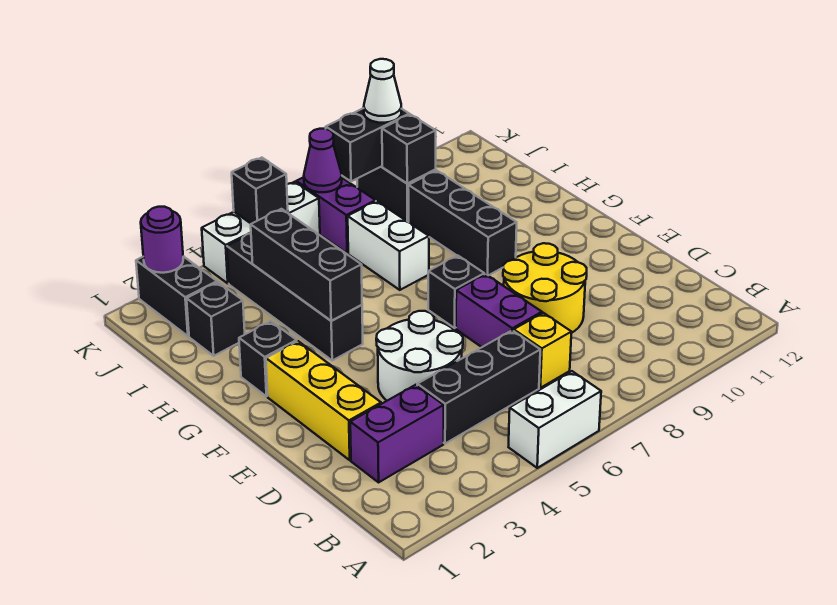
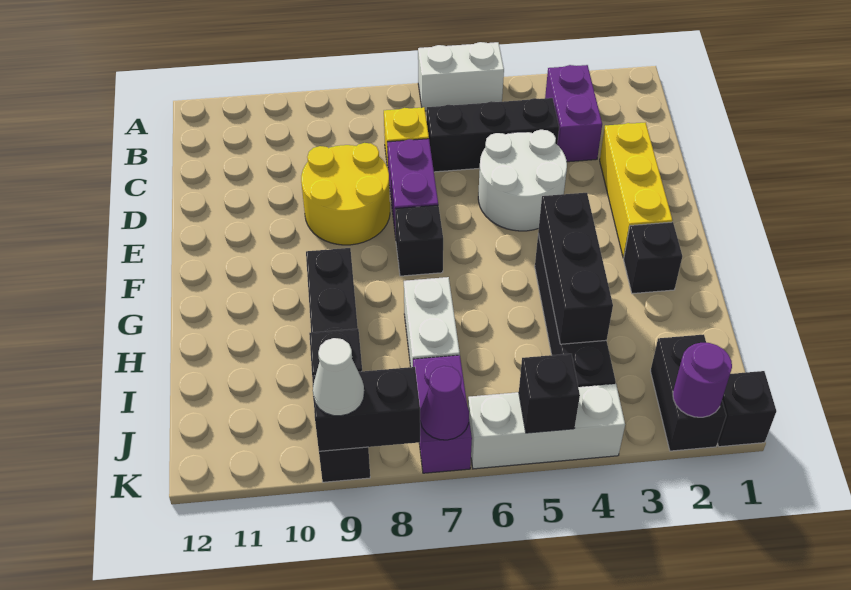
purple 1x2 brick [350,385,444,482] -> purple 1x2 brick turned to [545,65,602,162]
black 1x1 brick [187,282,245,356] -> black 1x1 brick moved to [718,371,776,447]

